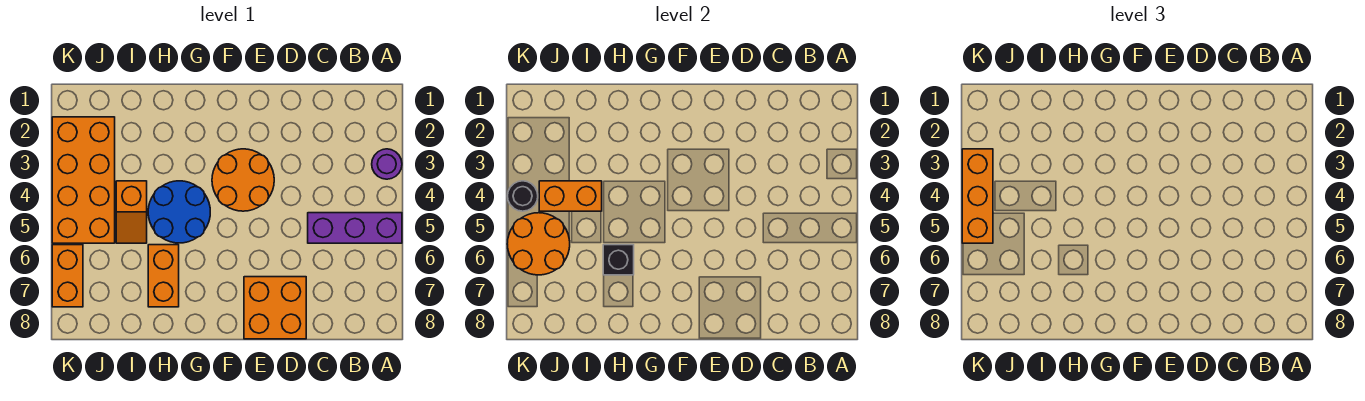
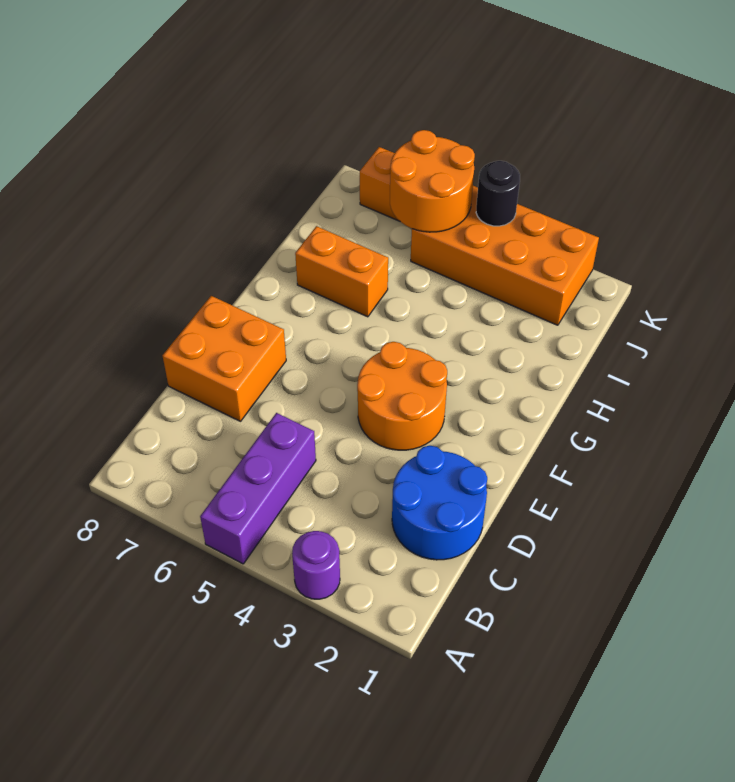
blue 2x2 round brick [148,181,210,243] -> blue 2x2 round brick moved to [392,446,487,560]
black 1x1 brick [603,245,634,275] -> none
orange 1x2 slope [116,181,147,243] -> none
orange 1x2 brick [539,181,602,211] -> none
orange 1x3 brick [962,149,993,243] -> none

